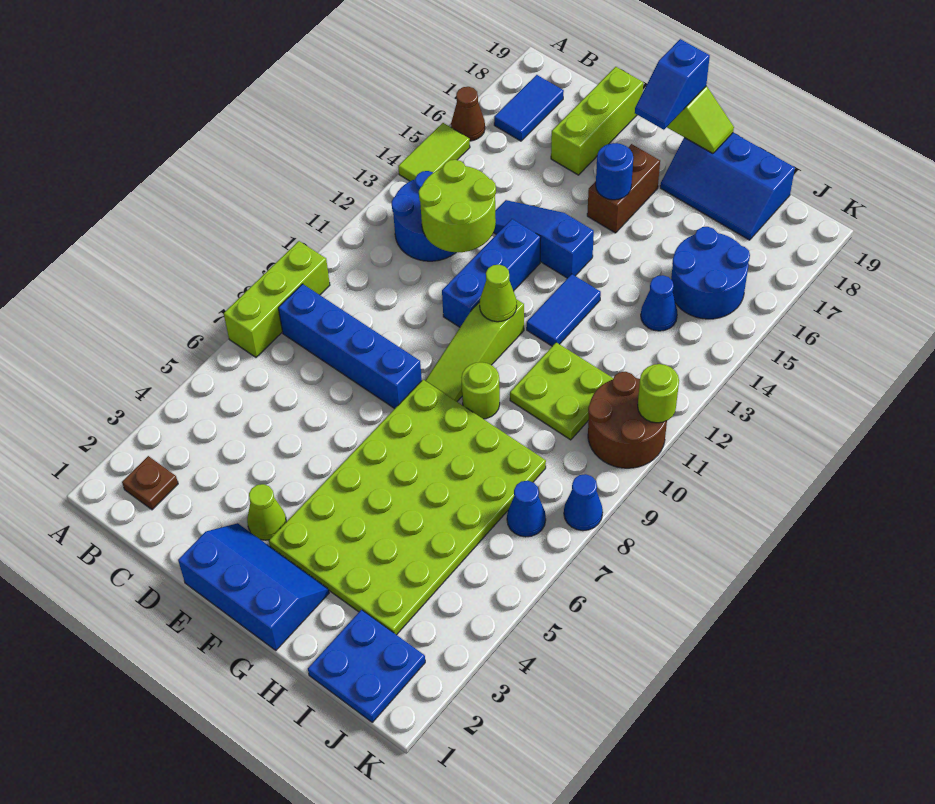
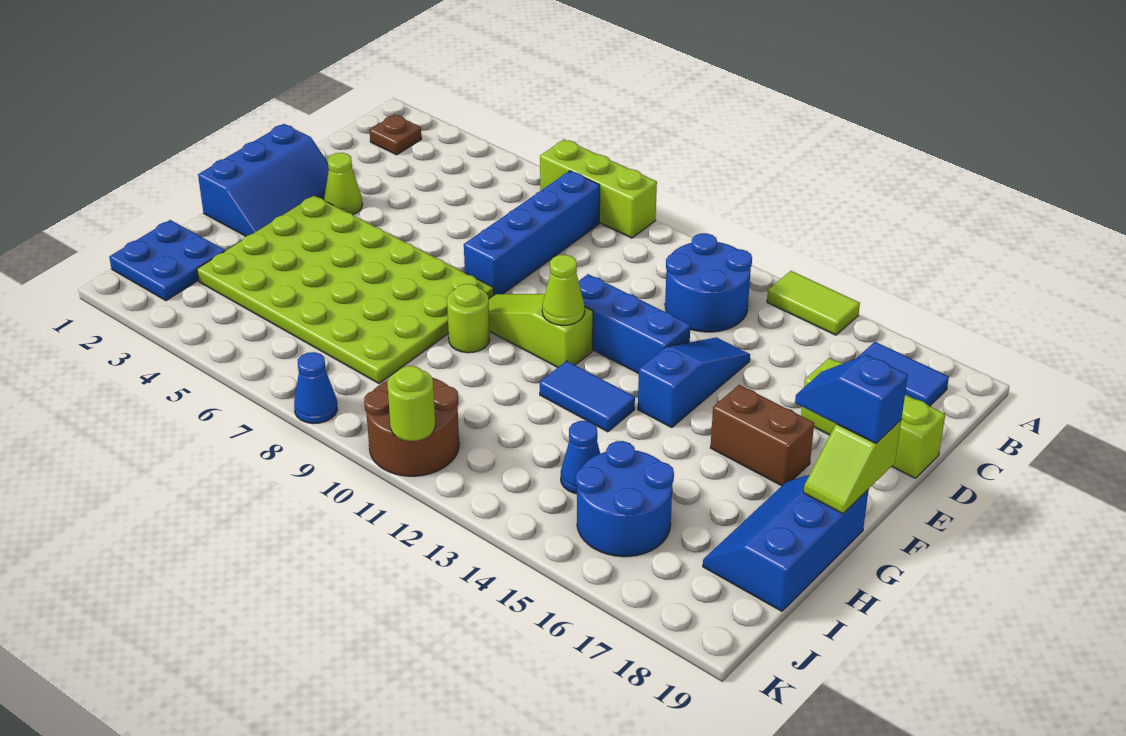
brown 1x1 cone [451,87,485,141] -> none
lime 2x2 round brick [419,160,496,252] -> none
blue 1x1 round brick [596,143,633,200] -> none
lime 2x2 plate [510,342,613,440] -> none
blue 1x1 cone [507,481,546,537] -> none

